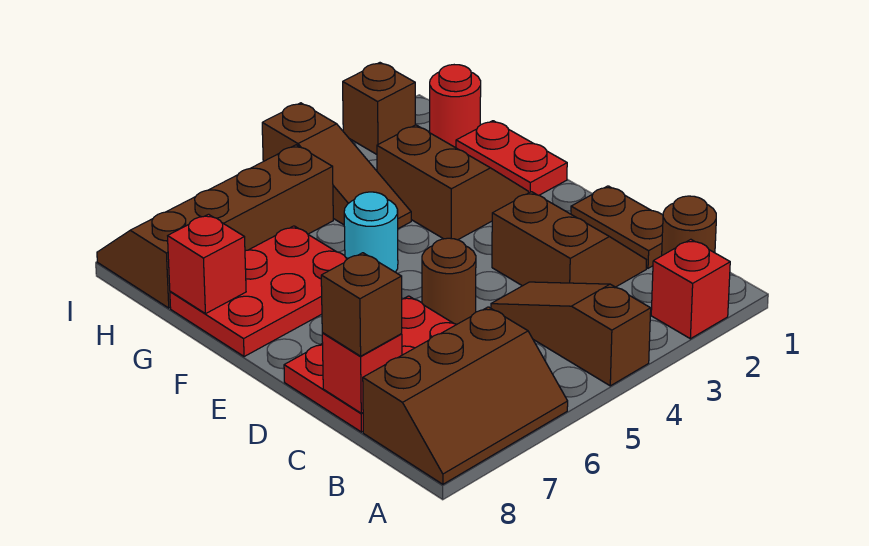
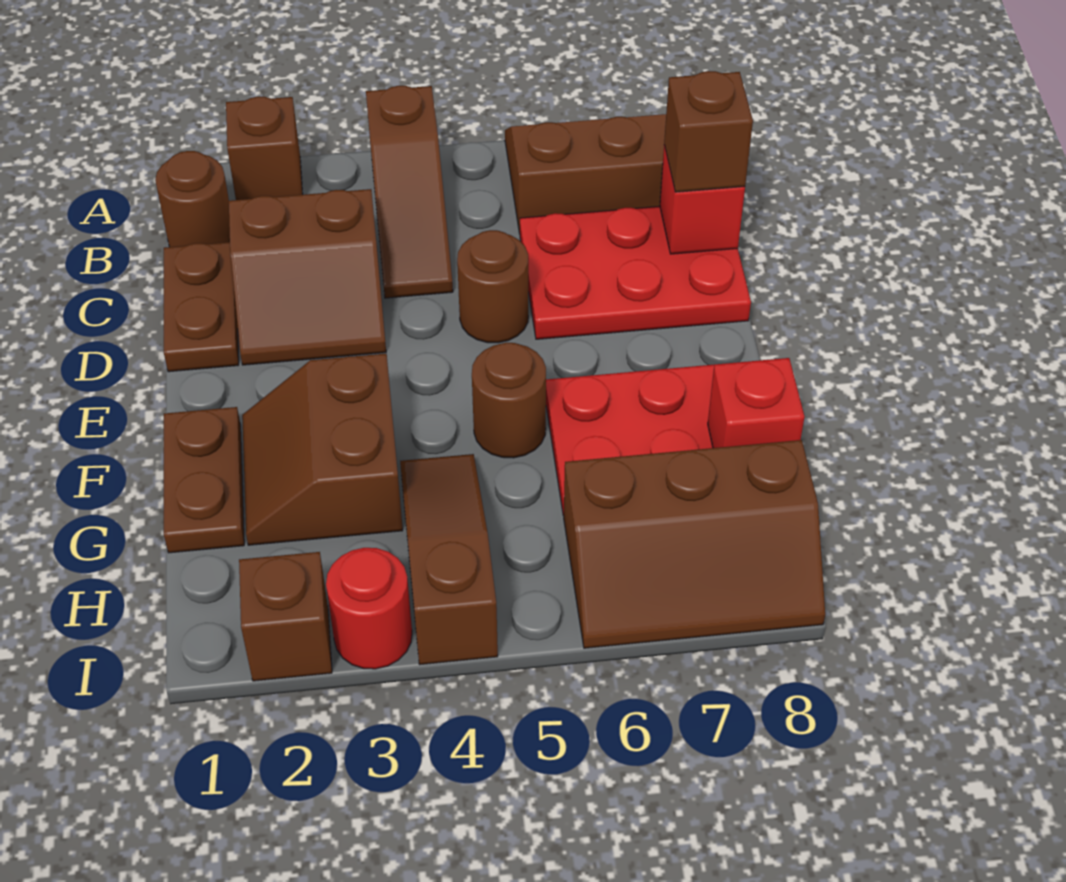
red 1x1 brick [651,239,730,339] -> brown 1x1 brick [226,97,303,200]
brown 2x2 slope [492,192,646,287] -> brown 2x2 slope turned to [229,189,386,365]
red 1x2 plate [456,121,567,195] -> brown 1x2 plate [164,407,244,553]
cyan 1x1 round brick [344,192,398,272] -> brown 1x1 round brick [472,343,546,458]
red 1x1 round brick [430,65,481,148] -> red 1x1 round brick moved to [326,548,412,669]
brown 2x4 slope [97,145,333,308] -> brown 2x3 slope [563,440,825,648]

